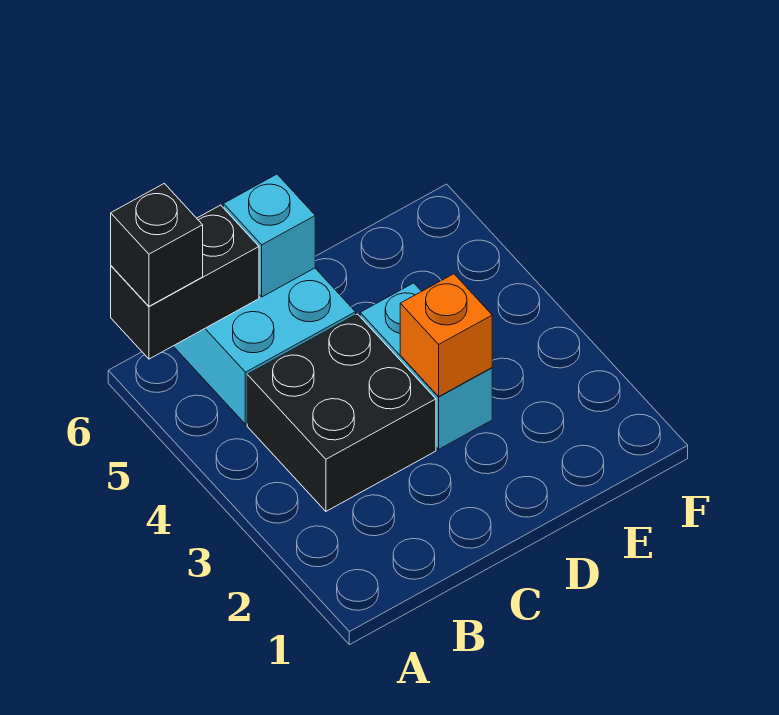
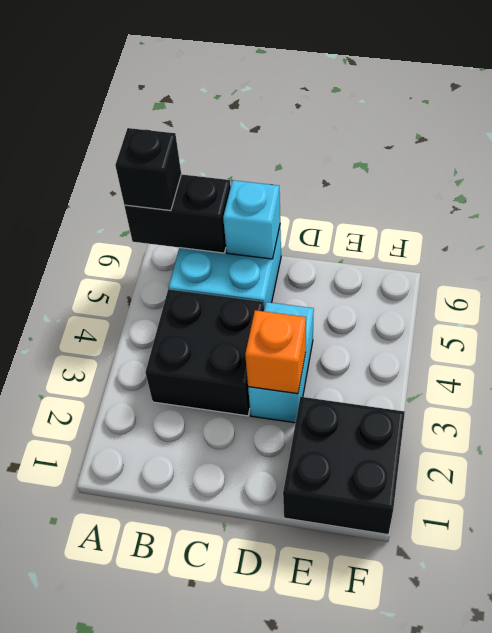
none -> black 2x2 brick [283,397,405,534]

